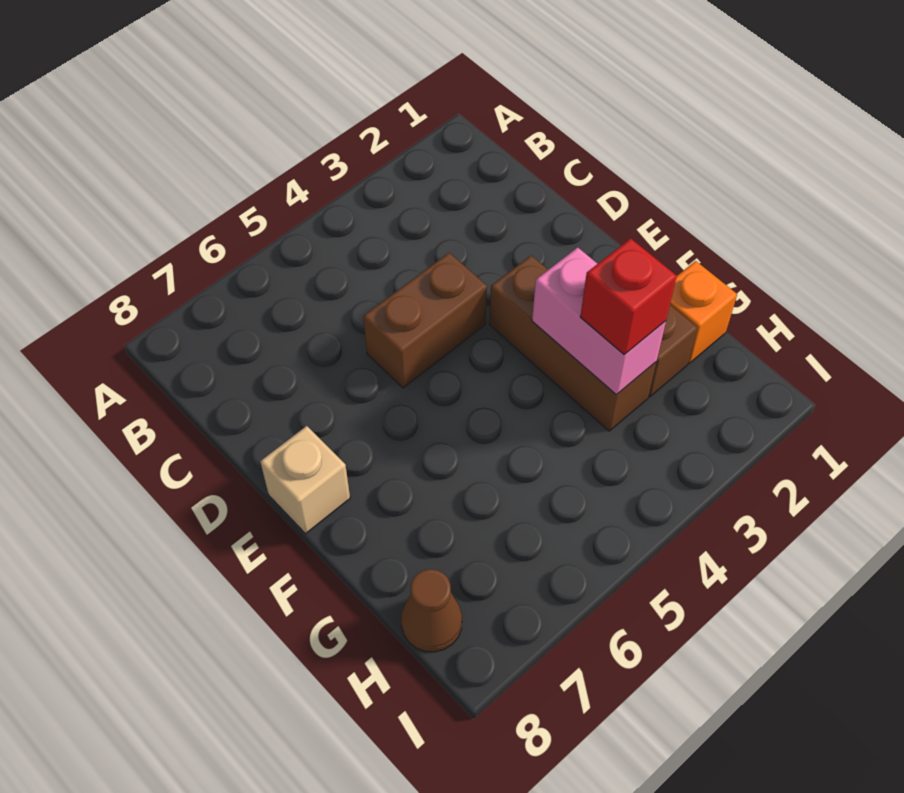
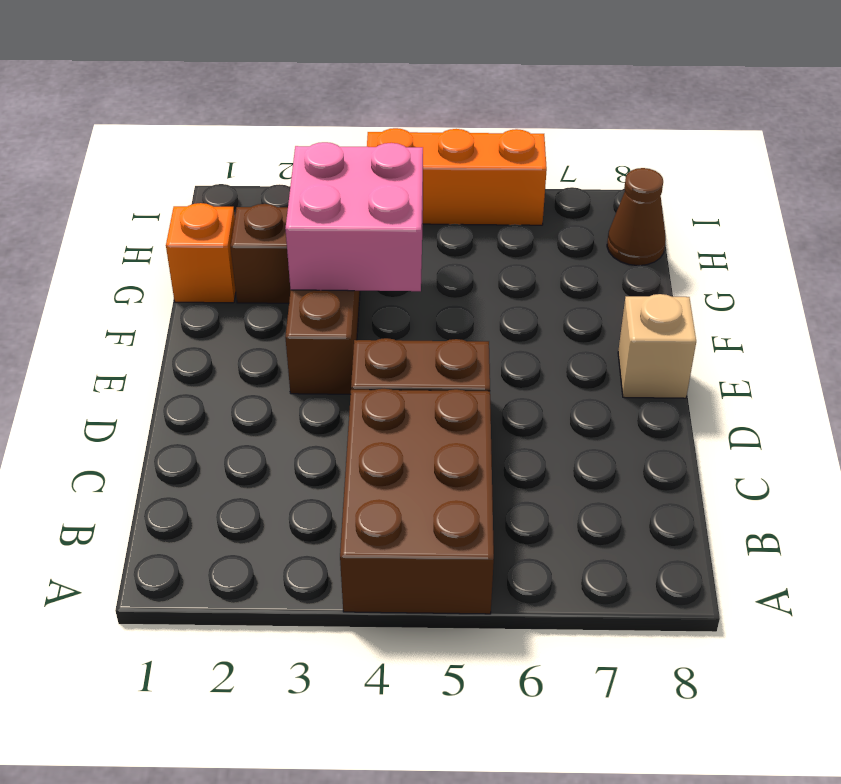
none -> brown 2x3 brick [340,389,494,614]
pink 1x2 brick [532,247,666,395] -> pink 2x2 brick [285,142,423,291]
red 1x1 brick [580,238,677,355] -> none
none -> orange 1x3 brick [367,128,547,225]

